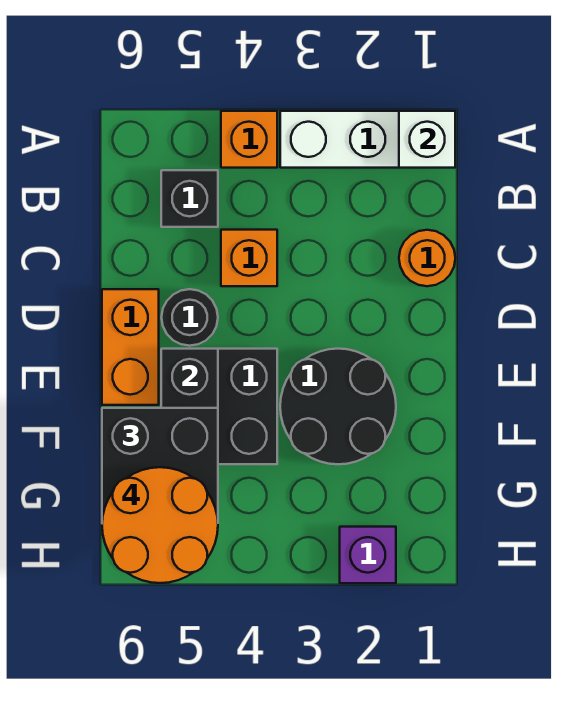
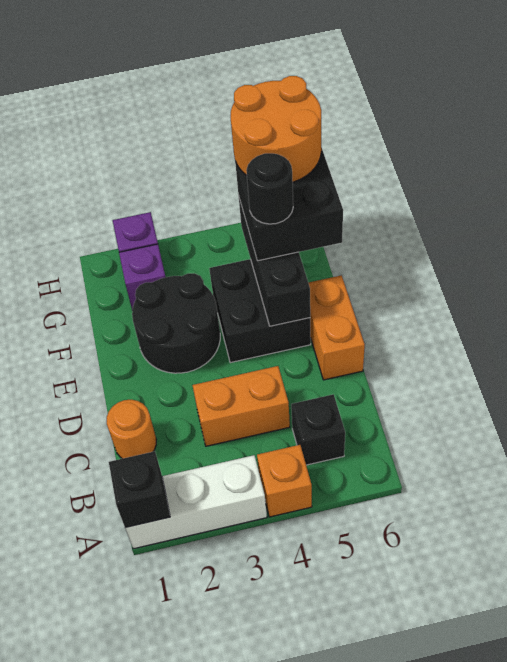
white 1x1 brick [399,111,455,168] -> black 1x1 brick [109,451,170,528]
orange 1x1 brick [221,230,277,286] -> orange 1x2 brick [192,366,290,446]
black 1x1 round brick [162,289,218,346] -> black 1x1 round brick moved to [246,153,293,224]
none -> purple 1x1 brick [119,244,165,309]

